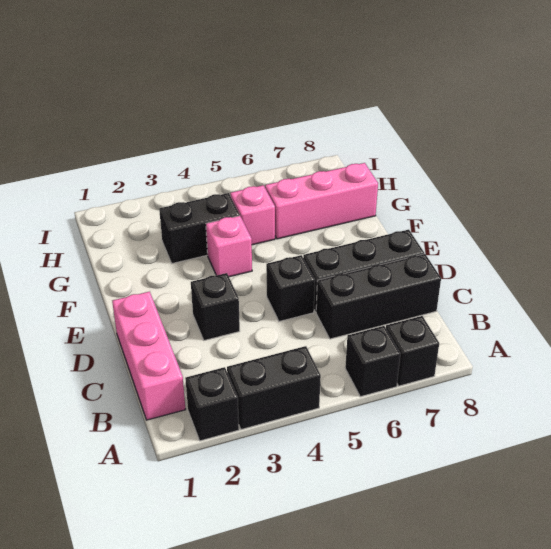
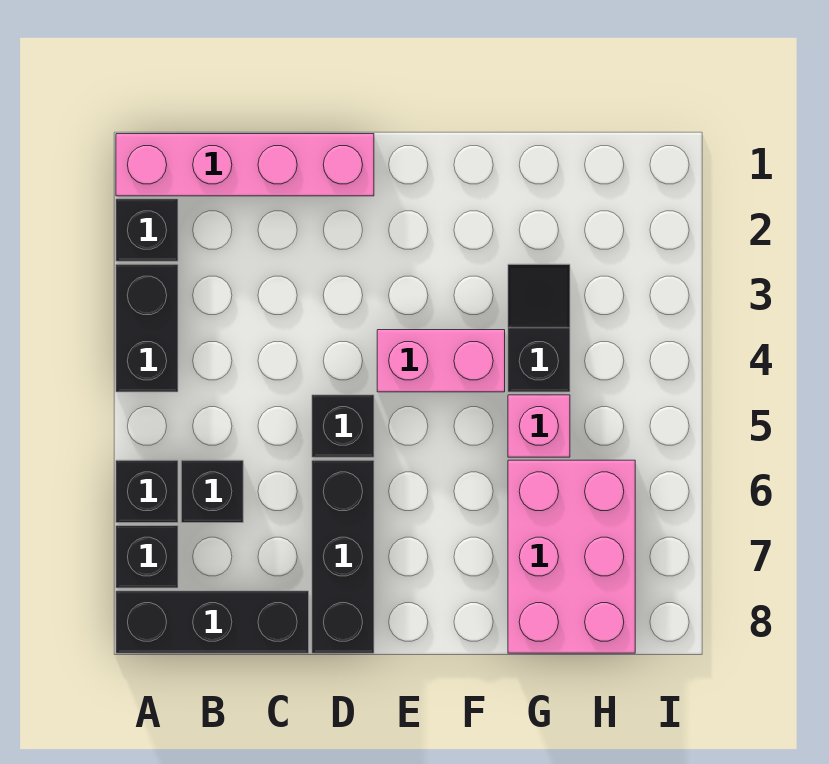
pink 1x3 brick [112,292,186,420] -> pink 1x4 brick [116,134,374,196]
black 1x3 brick [316,254,441,339] -> black 1x3 brick turned to [116,591,309,653]
black 1x1 brick [191,273,240,340] -> black 1x1 brick moved to [181,460,243,523]
pink 1x1 brick [206,216,252,277] -> pink 1x2 brick [377,330,505,392]
black 1x2 brick [159,193,240,263] -> black 1x2 slope [508,264,570,392]
pink 1x3 brick [265,163,378,239] -> pink 2x3 brick [508,460,635,653]

